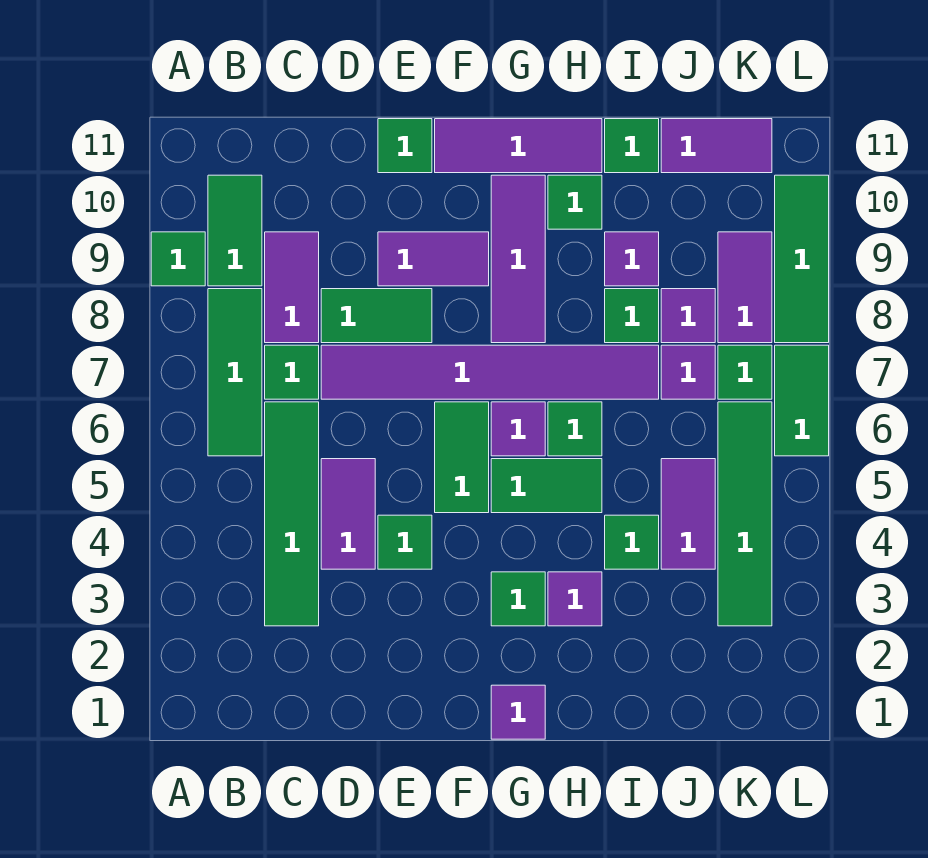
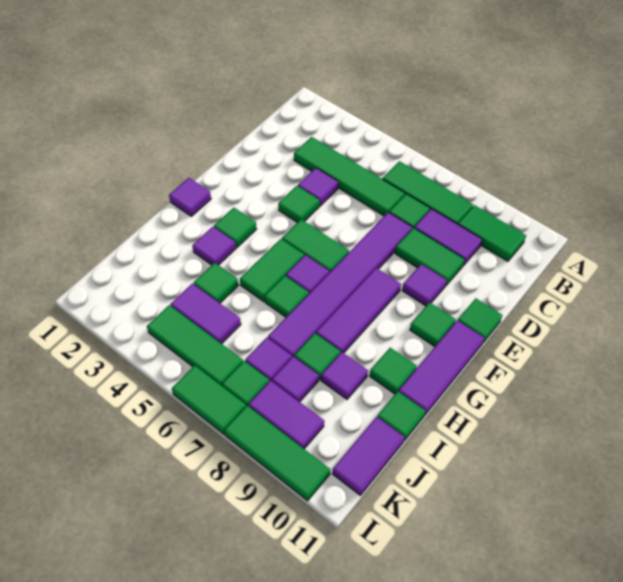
green 1x1 tile [151,232,205,286] -> green 1x1 tile moved to [410,303,456,347]
purple 1x2 tile [321,459,375,569] -> purple 1x1 tile [298,168,338,206]
green 1x2 tile [321,289,432,343] -> green 1x2 tile turned to [395,228,465,285]
purple 1x2 tile [378,232,489,286] -> purple 1x1 tile [402,264,447,306]
purple 1x3 tile [491,175,545,343] -> purple 1x3 tile turned to [316,268,401,353]
green 1x4 tile [718,402,772,626] -> green 1x3 tile [147,305,243,386]

